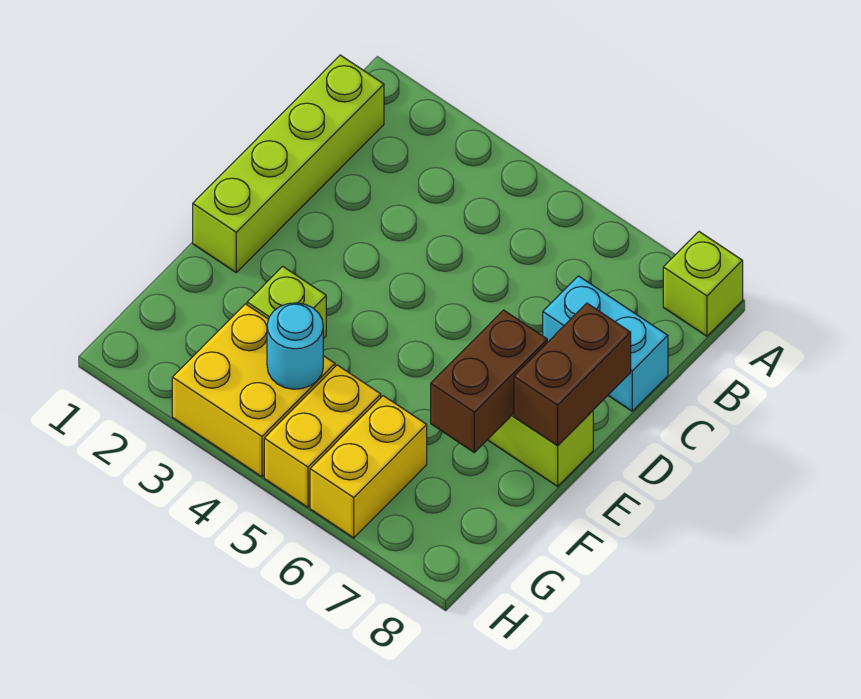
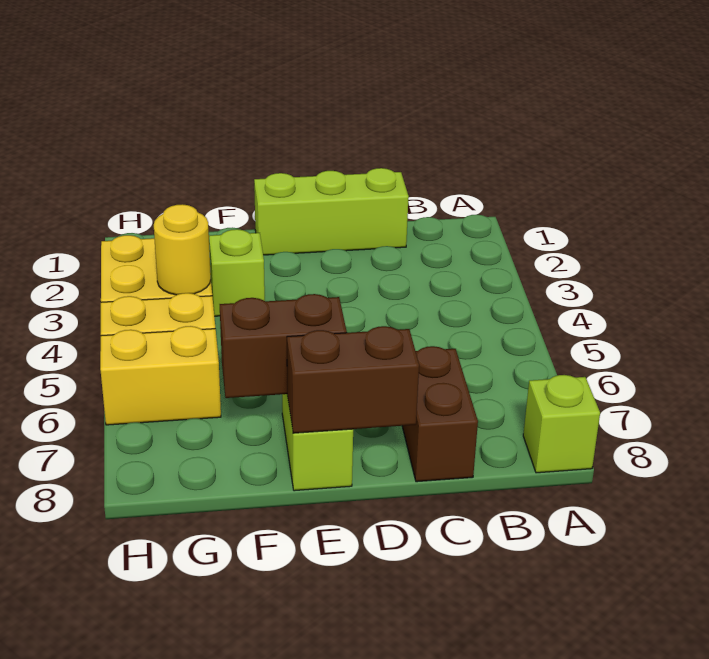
lime 1x4 brick [193,55,384,272] -> lime 1x3 brick [254,168,409,255]
cyan 1x2 brick [543,276,668,411] -> brown 1x2 brick [402,346,478,482]
cyan 1x1 round brick [267,303,323,389] -> yellow 1x1 round brick [154,204,211,295]

